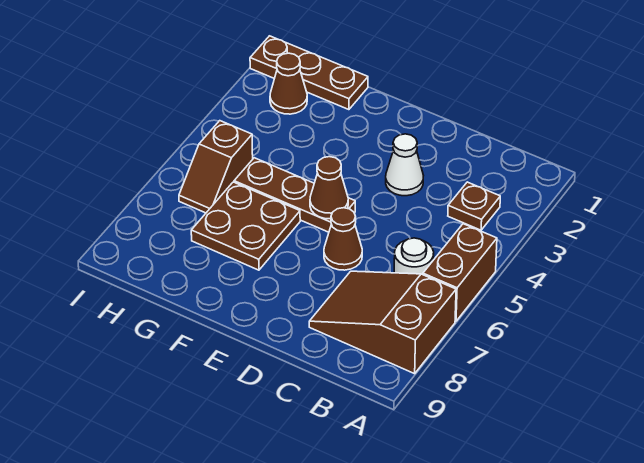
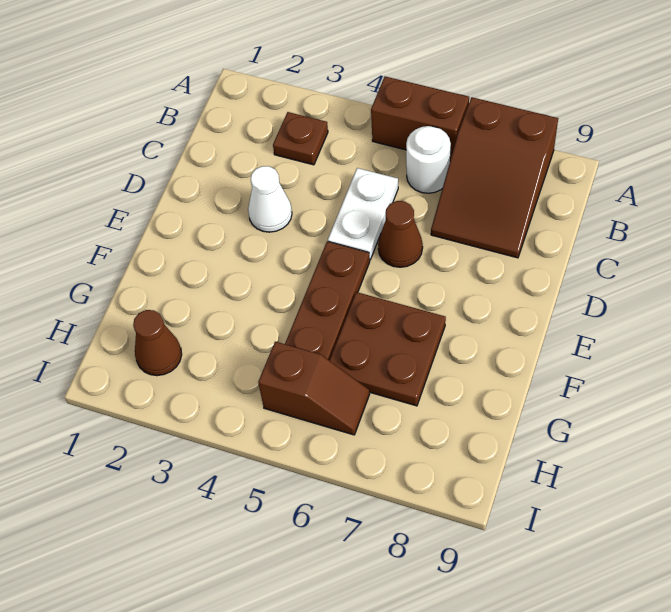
none -> white 1x2 plate [328,168,398,260]
brown 1x1 cone [310,157,348,219] -> none
brown 1x3 plate [250,36,368,110] -> none

